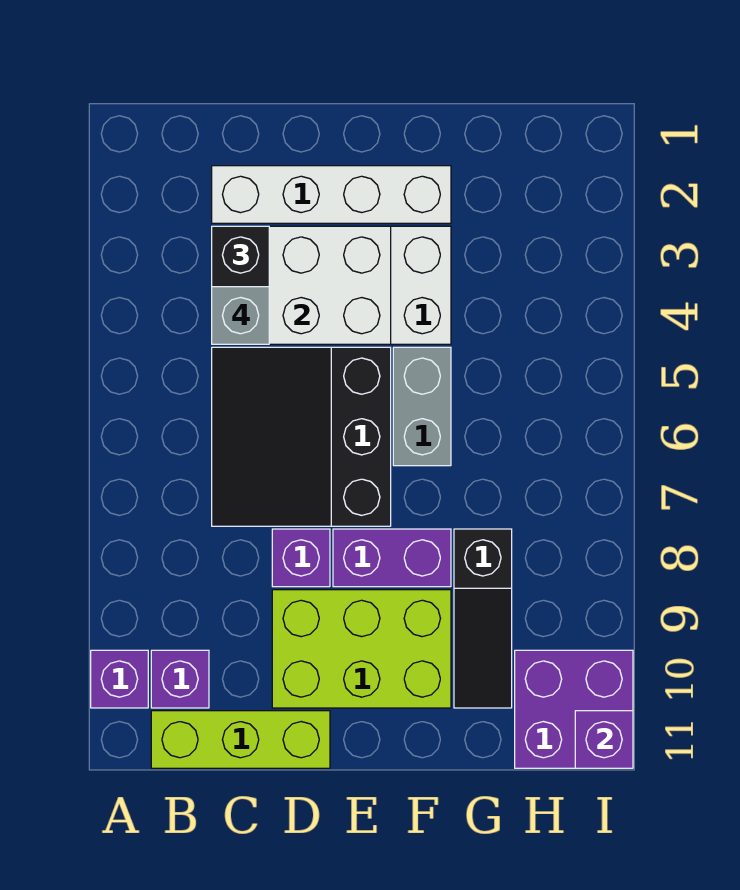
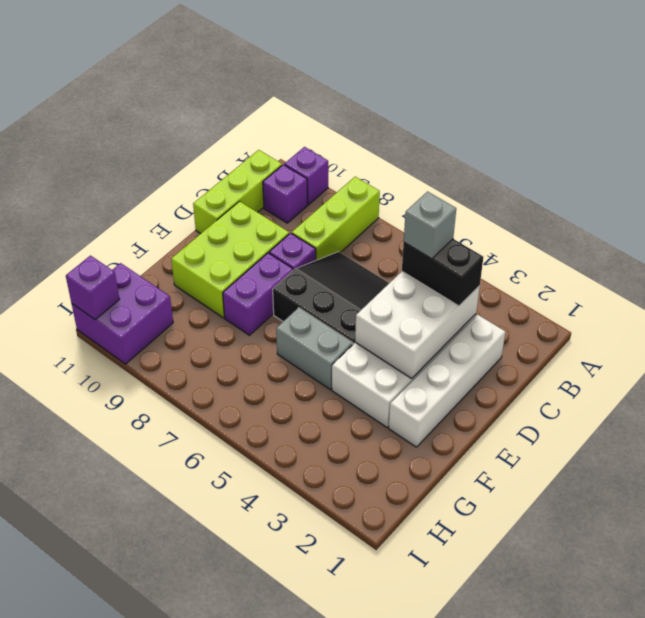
none -> lime 1x3 brick [292,177,380,260]
black 1x3 slope [454,529,512,708] -> none

